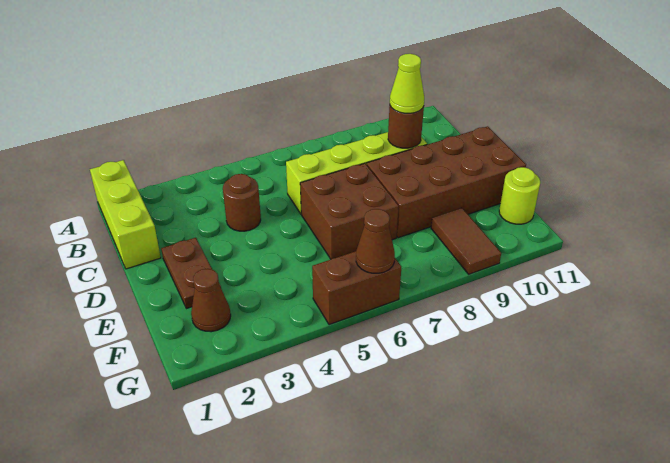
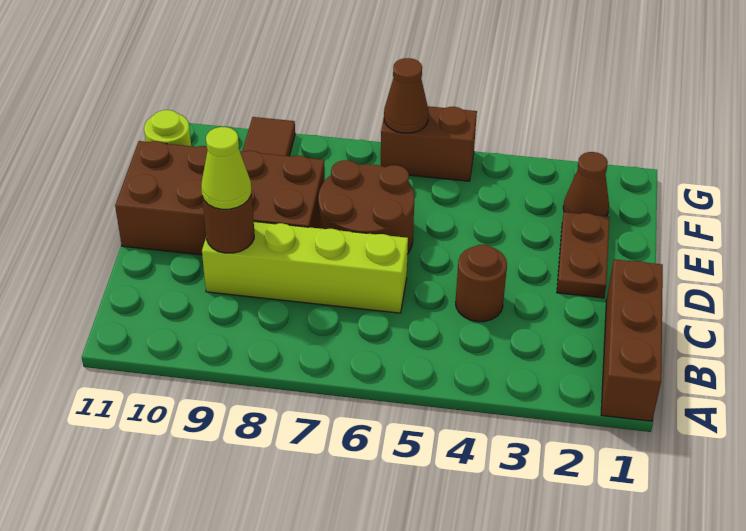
lime 1x3 brick [90,160,161,269] -> brown 1x3 brick [601,259,663,421]
brown 2x2 brick [300,163,399,259] -> brown 2x2 round brick [318,160,415,254]

